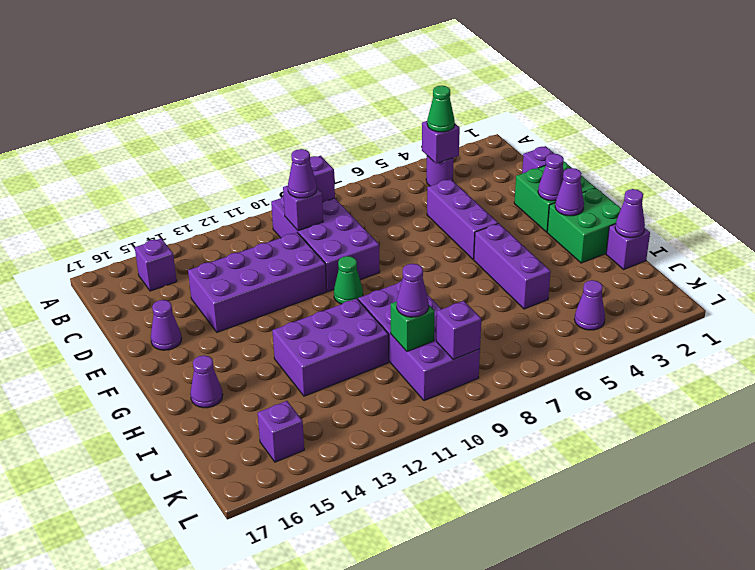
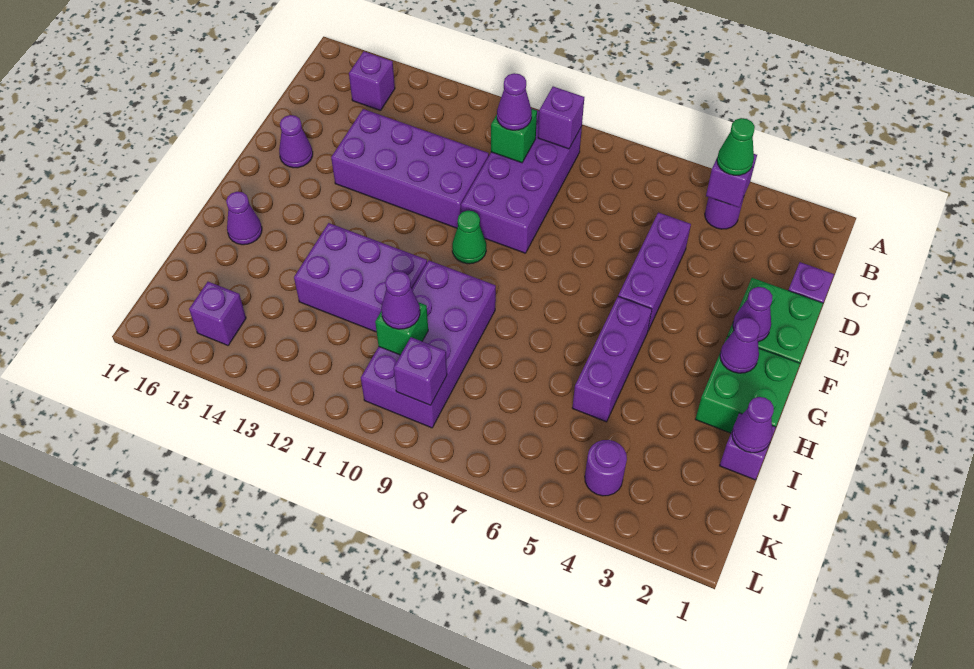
purple 1x1 brick [283,186,323,231] -> green 1x1 brick [491,109,537,163]
purple 1x1 cone [575,280,605,330] -> purple 1x1 round brick [585,440,627,496]

